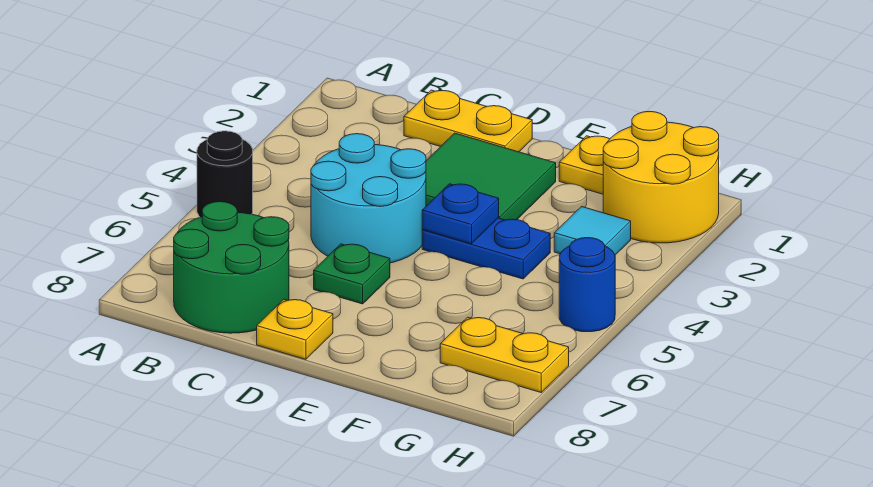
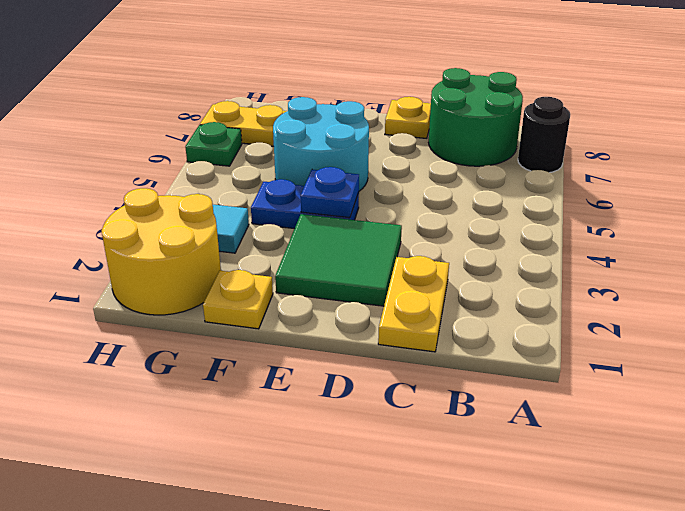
black 1x1 round brick [197,131,253,217] -> black 1x1 round brick moved to [518,97,570,173]
yellow 1x2 plate [404,90,532,152] -> yellow 1x2 plate turned to [378,256,449,352]
cyan 2x2 round brick [311,134,426,263] -> cyan 2x2 round brick moved to [273,97,369,191]
green 1x1 plate [314,244,390,304] -> green 1x1 plate moved to [185,122,242,166]
blue 1x1 round brick [559,238,615,332] -> none

